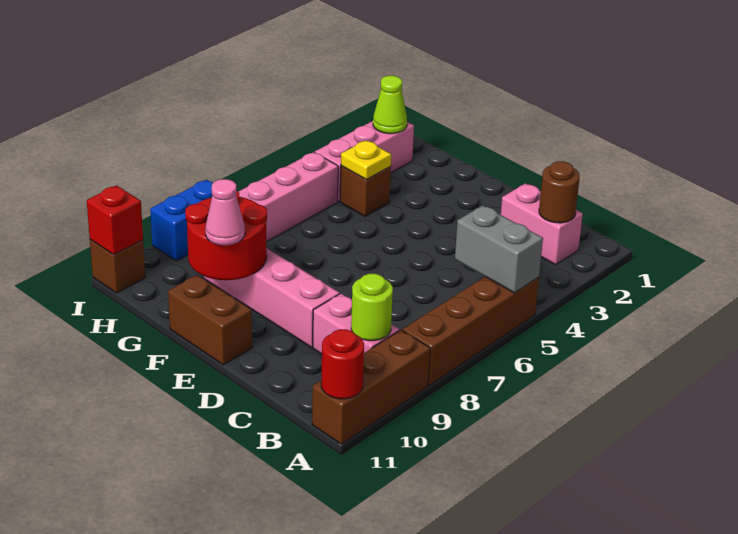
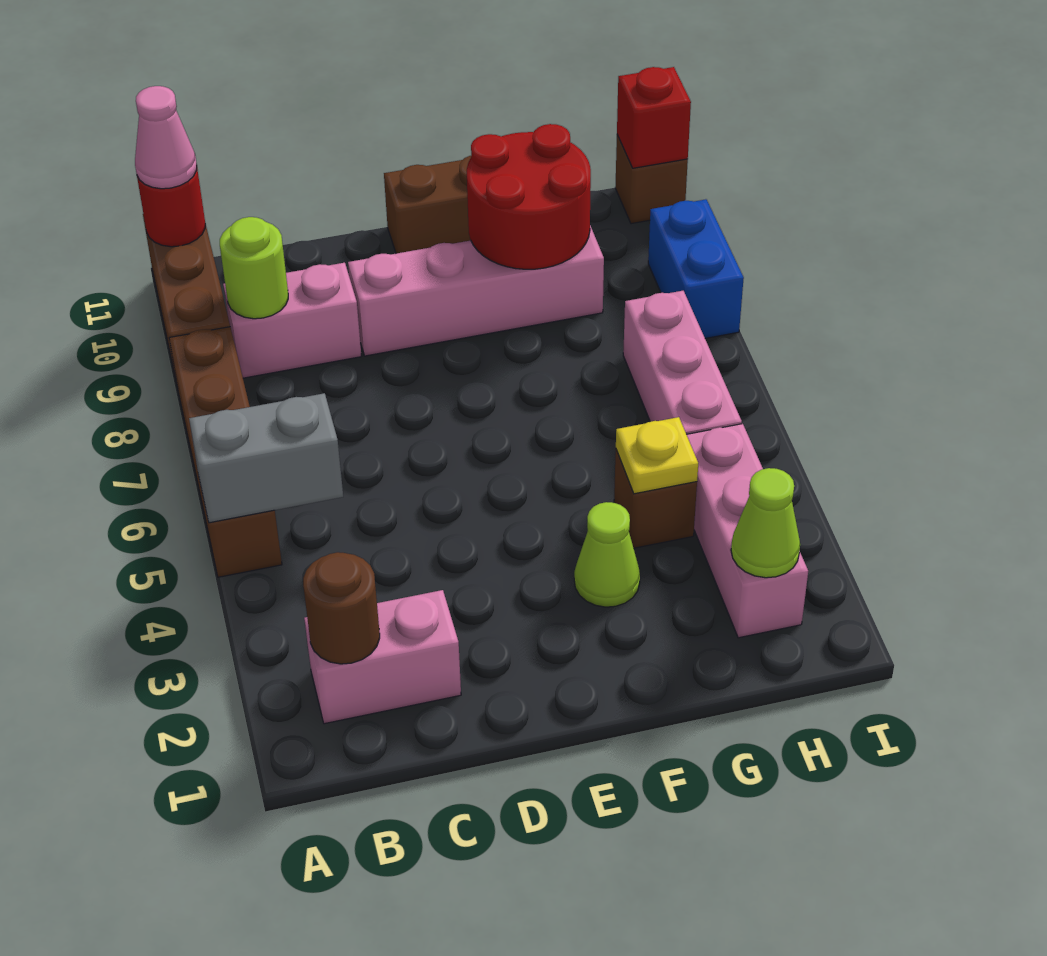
none -> lime 1x1 cone [574,502,640,607]
pink 1x1 cone [205,179,245,245] -> pink 1x1 cone moved to [135,86,197,189]

